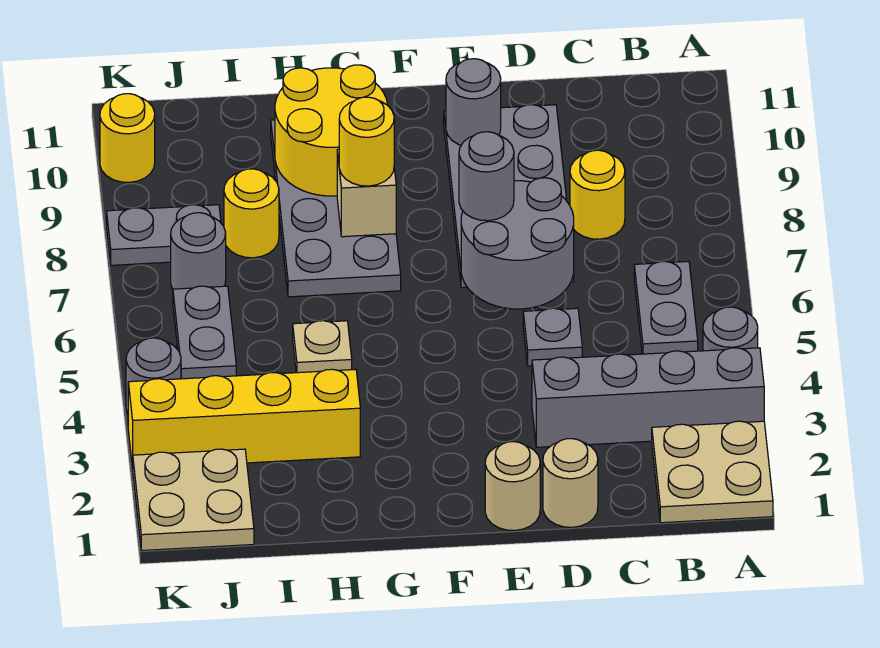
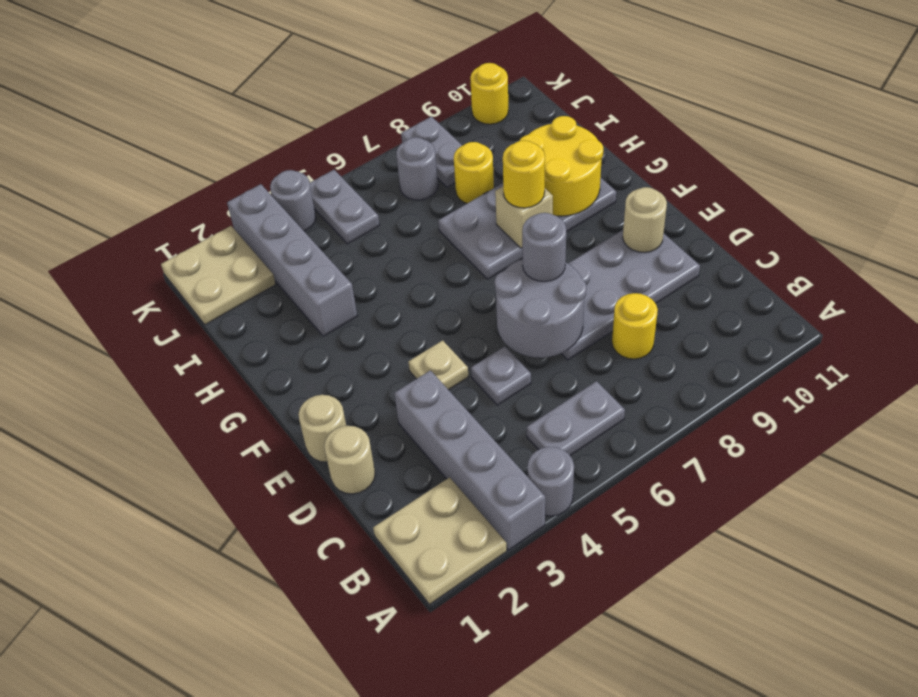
grey 1x1 round brick [446,59,501,145] -> tan 1x1 round brick [623,187,667,252]
yellow 1x4 brick [128,369,360,468] -> grey 1x4 brick [227,184,357,336]
tan 1x1 plate [293,321,352,373] -> tan 1x1 plate moved to [408,340,468,390]
grey 1x2 plate [173,286,236,379] -> grey 1x2 plate turned to [310,170,380,244]

